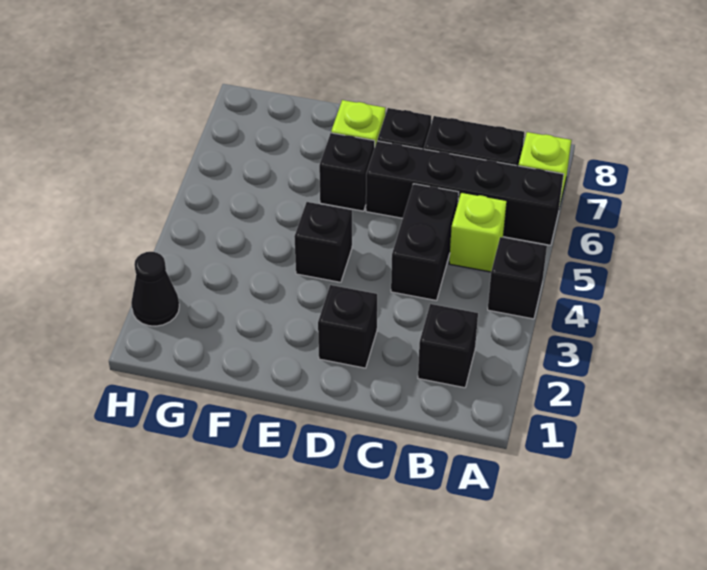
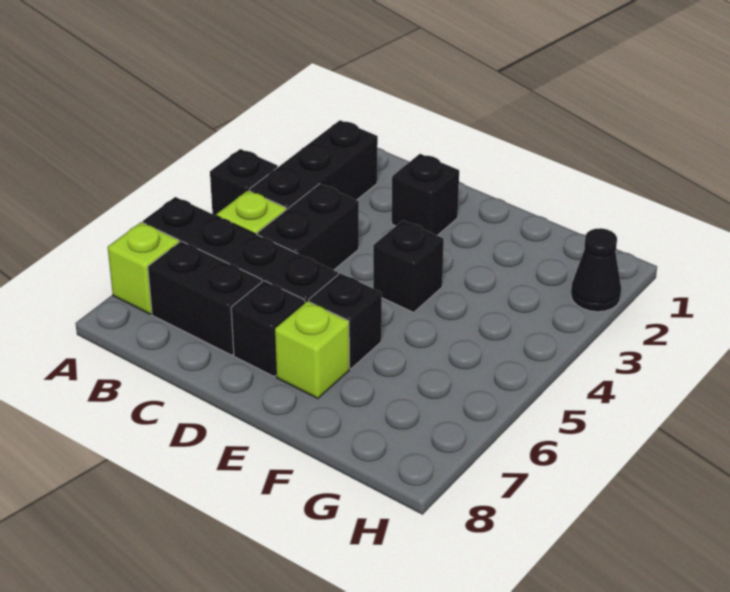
black 1x1 brick [418,304,478,388] -> black 1x3 brick [249,120,378,210]

